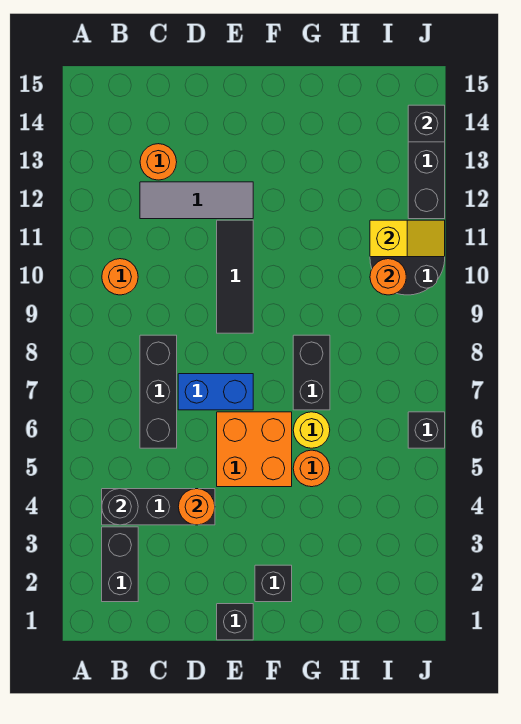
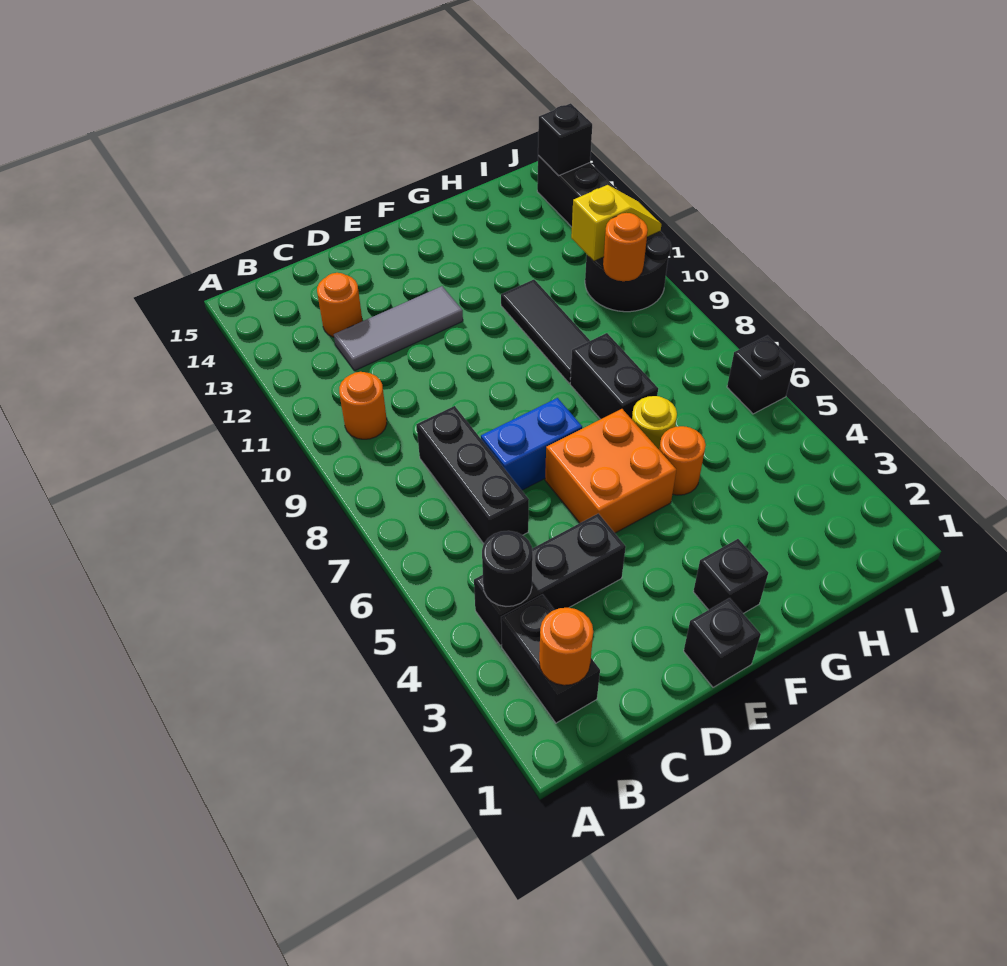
orange 1x1 round brick [178,489,215,525] -> orange 1x1 round brick moved to [539,608,593,685]
black 1x3 tile [217,220,253,333] -> black 1x3 tile moved to [501,280,590,383]

